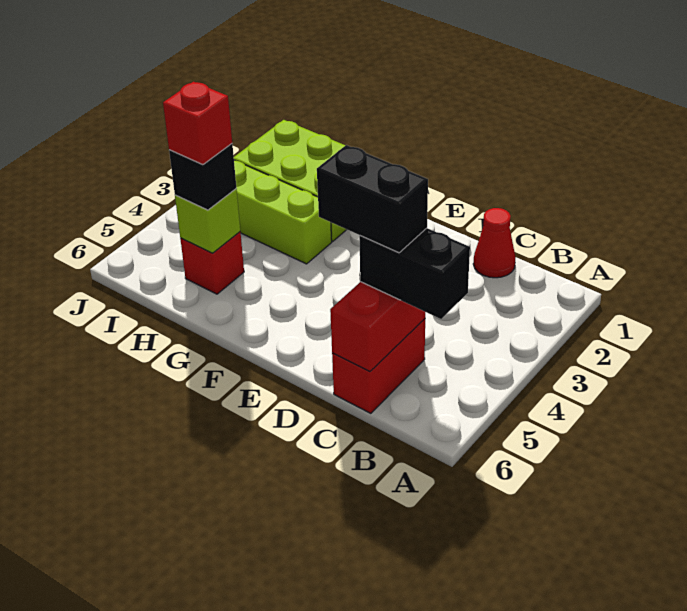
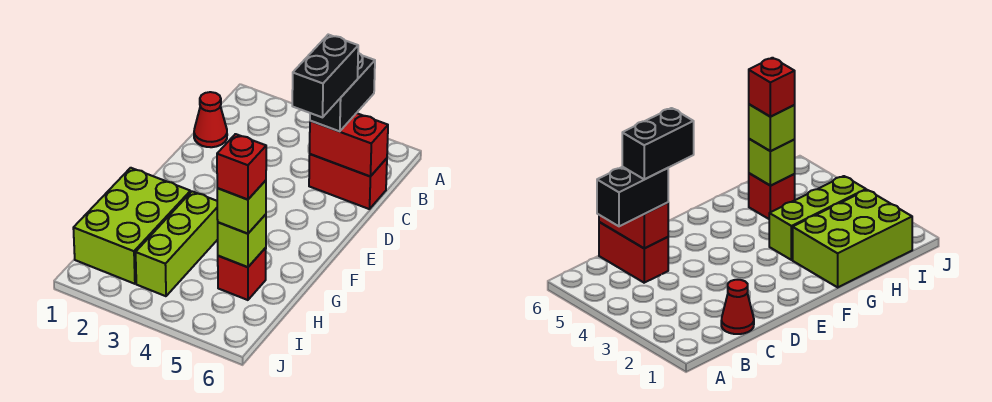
black 1x1 brick [169,144,236,210] -> lime 1x1 brick [217,180,266,234]

